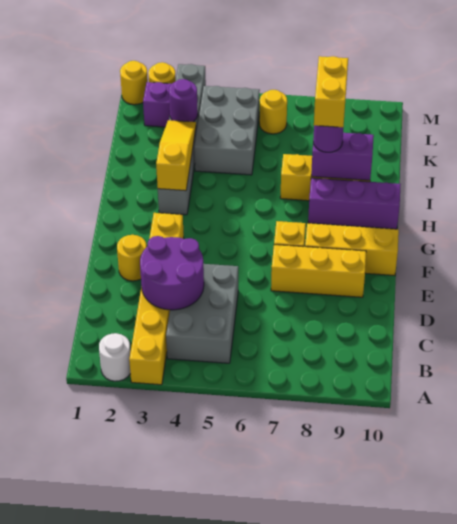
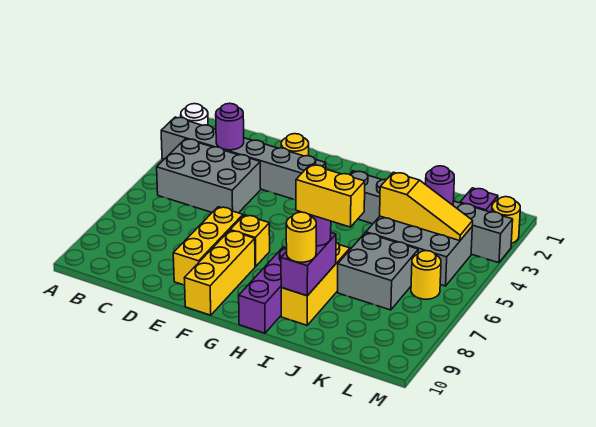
yellow 1x6 brick [129,213,184,385] -> grey 1x6 brick [161,117,326,200]
purple 2x2 round brick [140,236,204,310] -> purple 1x1 round brick [216,103,244,150]
yellow 1x3 slope [156,120,196,191] -> yellow 1x3 slope moved to [380,172,473,241]
none -> grey 2x2 brick [337,233,418,310]
yellow 1x1 round brick [120,61,148,105] -> yellow 1x1 round brick moved to [286,212,316,262]

